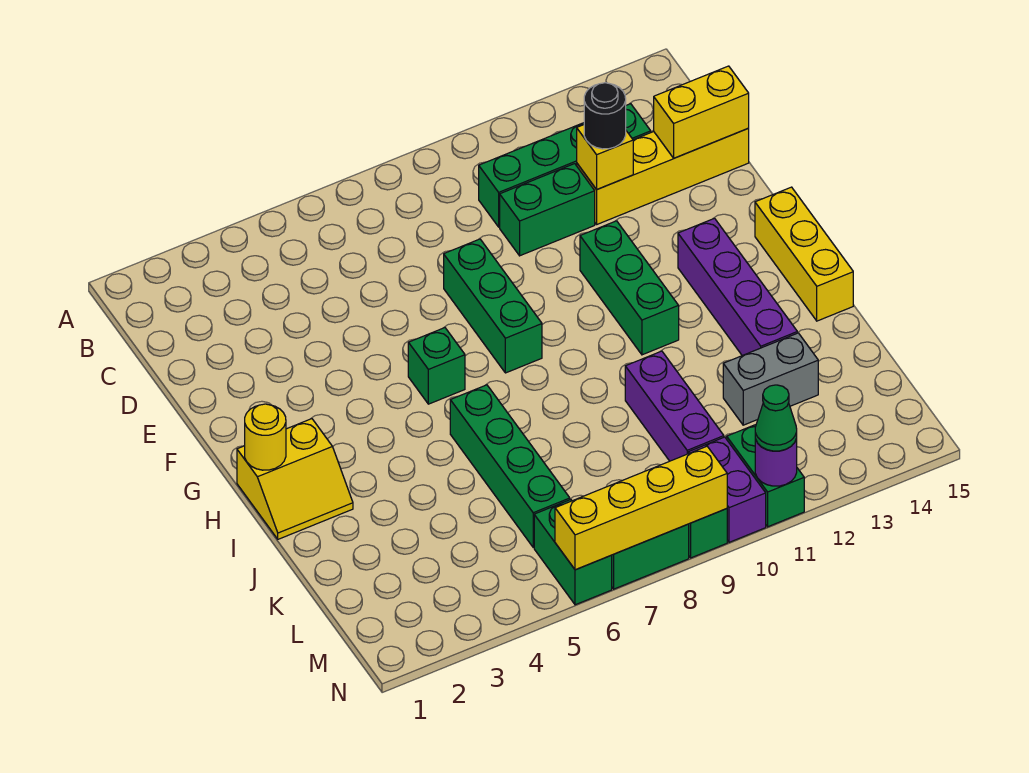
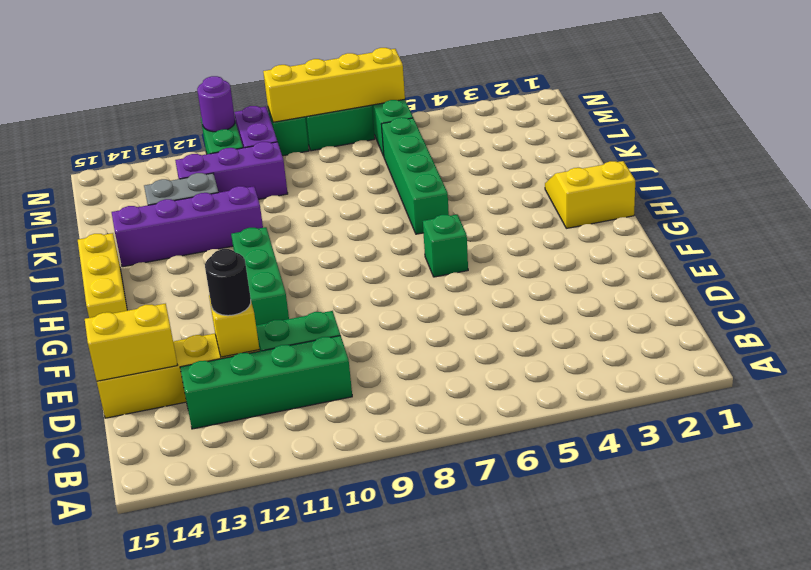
green 1x3 brick [444,239,542,373] -> none
purple 1x4 brick [678,218,797,356] -> purple 1x4 brick turned to [112,186,263,267]
yellow 1x1 round brick [245,404,286,470] -> none
purple 1x3 brick [625,351,724,461] -> purple 1x3 brick turned to [175,142,288,199]
green 1x1 cone [755,385,797,451] -> none

